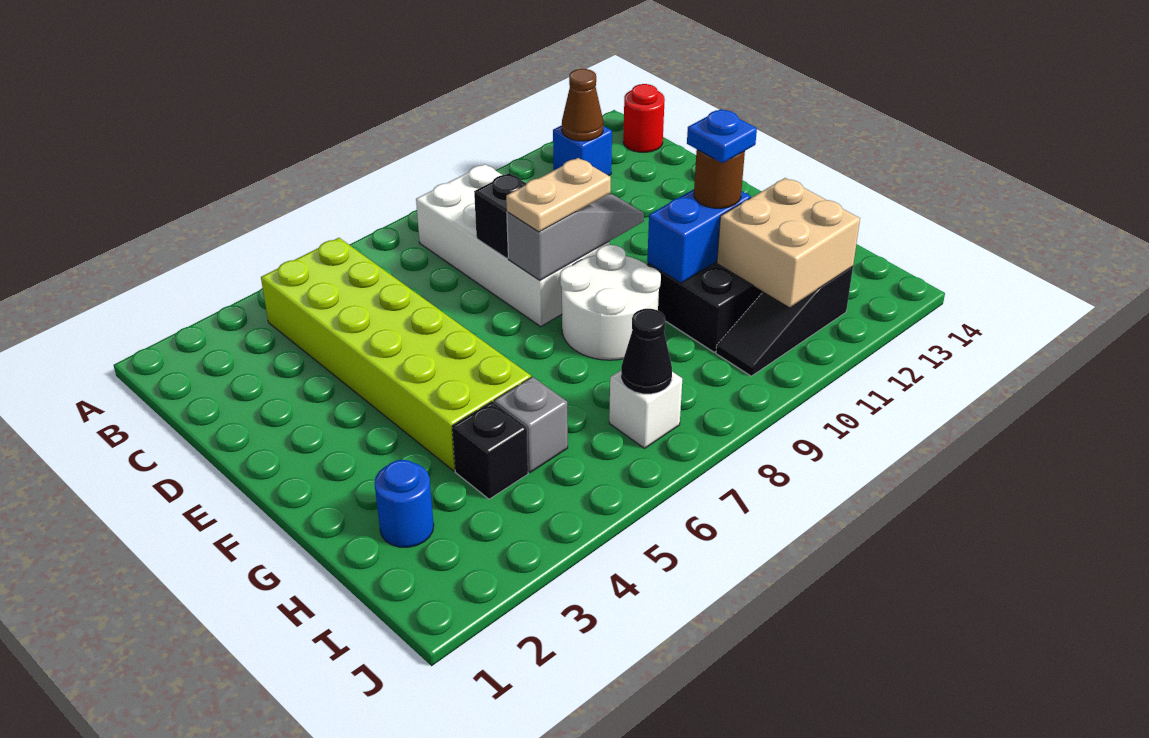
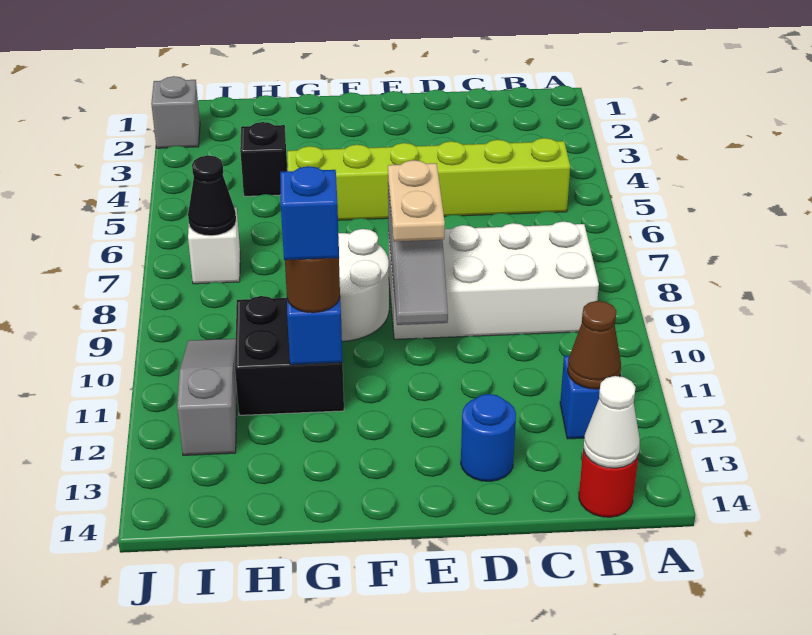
lime 2x6 brick [261,238,531,471] -> lime 1x6 brick [287,138,570,220]
none -> white 1x1 cone [584,376,640,468]
black 1x1 brick [474,173,526,258] -> none
blue 1x1 plate [687,109,757,163] -> blue 1x1 brick [280,166,339,260]
blue 1x1 round brick [375,460,434,547] -> blue 1x1 round brick moved to [461,394,516,481]
grey 1x1 brick [494,377,568,472] -> grey 1x1 brick moved to [151,76,200,148]
tan 2x2 brick [717,178,860,307] -> none
black 1x3 slope [716,267,853,376] -> grey 1x3 slope [177,339,237,455]

